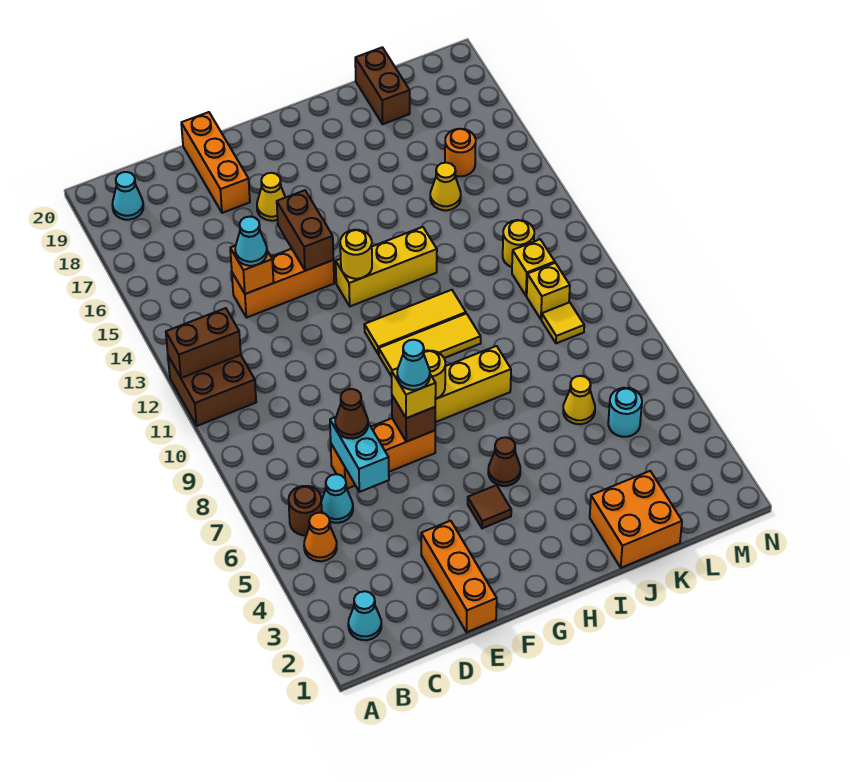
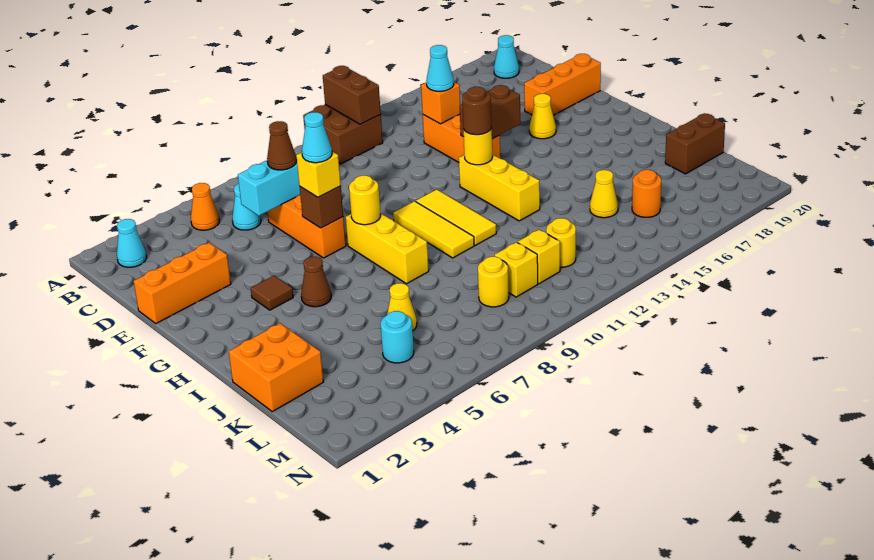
brown 1x1 round brick [289,486,322,535] -> brown 1x1 round brick moved to [462,87,492,135]
yellow 1x1 tile [542,302,584,343] -> yellow 1x1 round brick [478,257,509,307]

